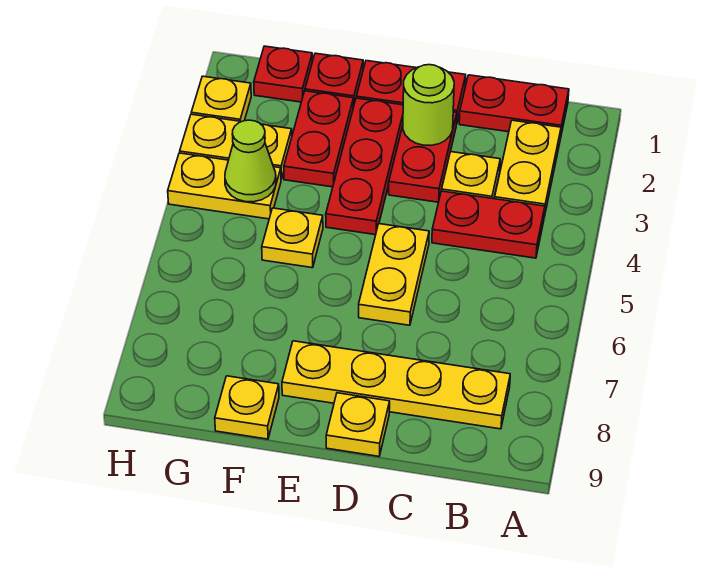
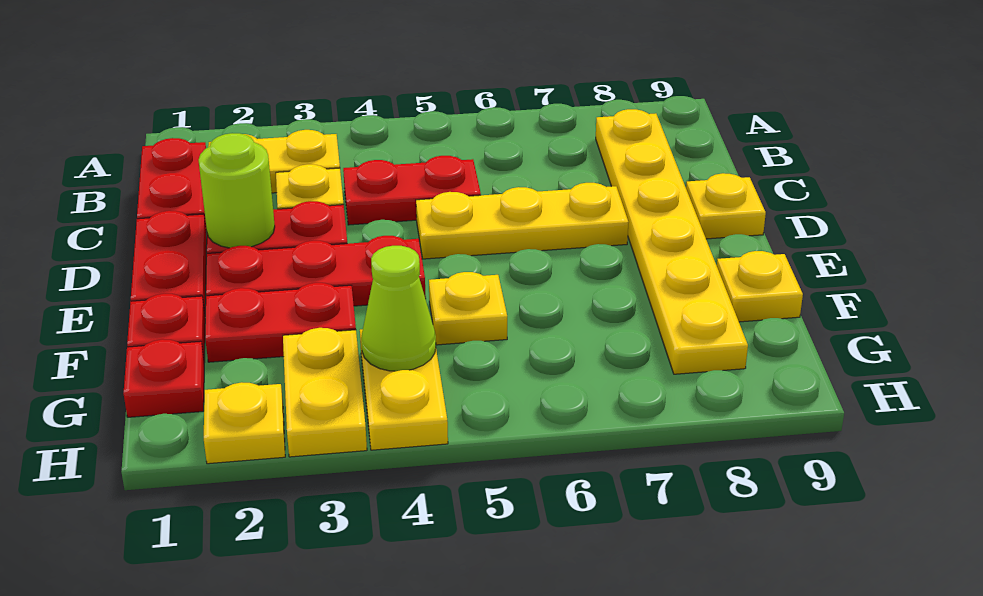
red 1x2 plate [432,191,545,258] -> red 1x2 plate turned to [343,156,481,225]
yellow 1x4 plate [282,341,510,429] -> yellow 1x6 plate [596,109,748,374]
yellow 1x2 plate [359,224,429,325] -> yellow 1x3 plate [416,183,629,259]

